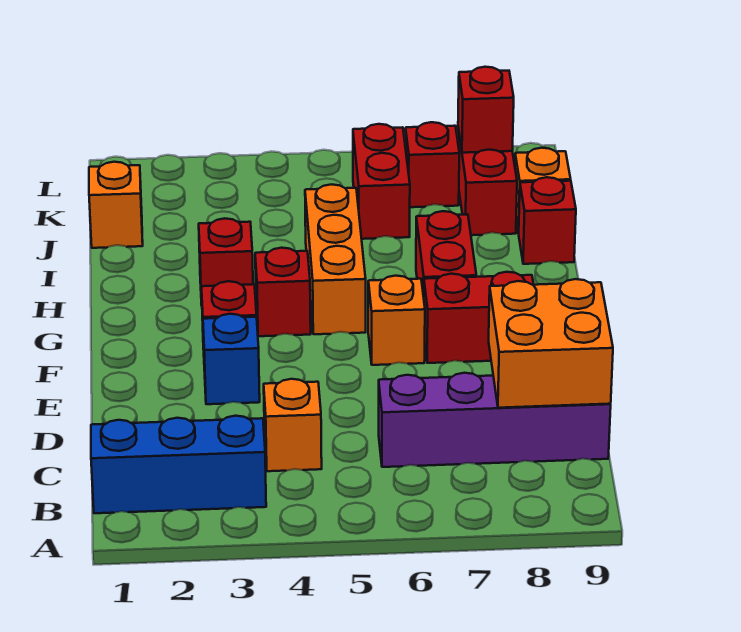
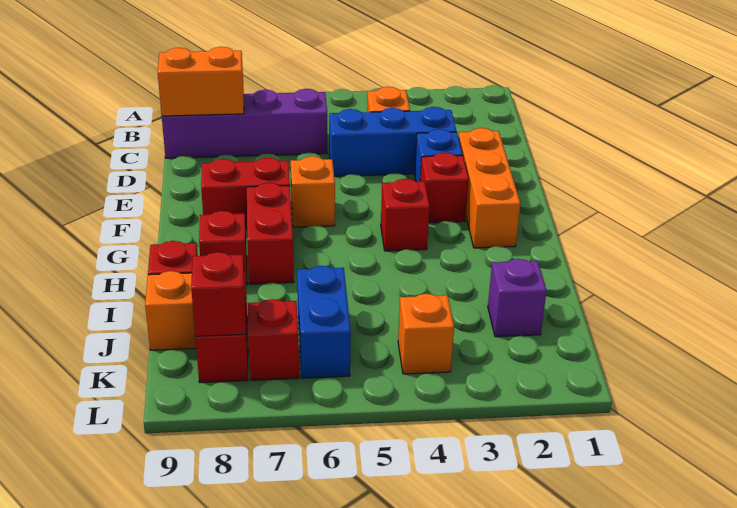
blue 1x3 brick [91,416,266,513] -> blue 1x3 brick moved to [329,107,457,176]
orange 2x2 brick [489,279,613,408] -> orange 1x2 brick [158,47,244,116]
orange 1x3 brick [305,184,366,334] -> orange 1x3 brick moved to [459,128,521,248]
red 1x1 brick [199,218,253,305] -> red 1x1 brick moved to [199,211,247,284]
orange 1x1 brick [89,162,143,248] -> orange 1x1 brick moved to [398,294,454,374]
none -> purple 1x1 brick [488,259,547,337]
red 1x2 brick [353,124,410,239] -> blue 1x2 brick [297,266,351,378]

